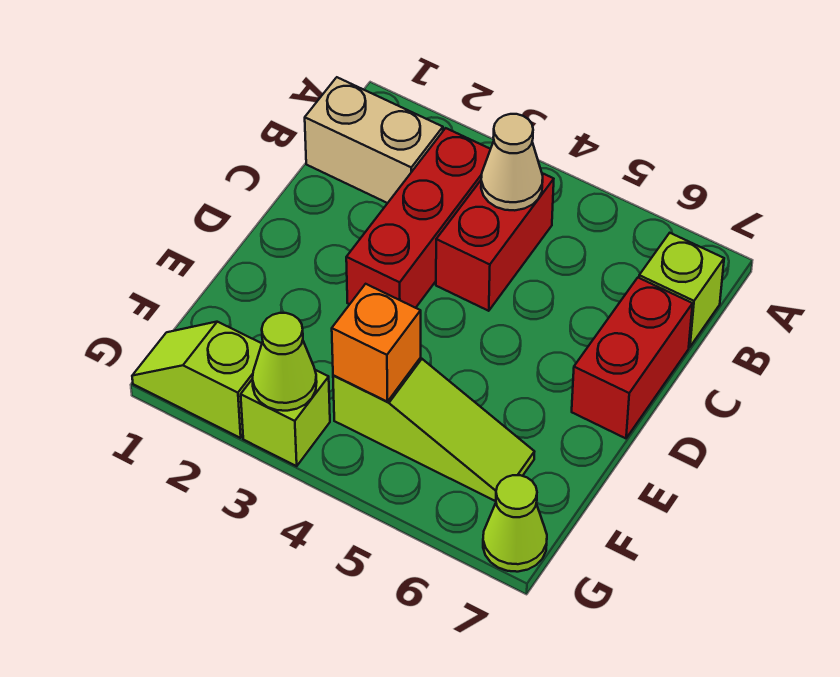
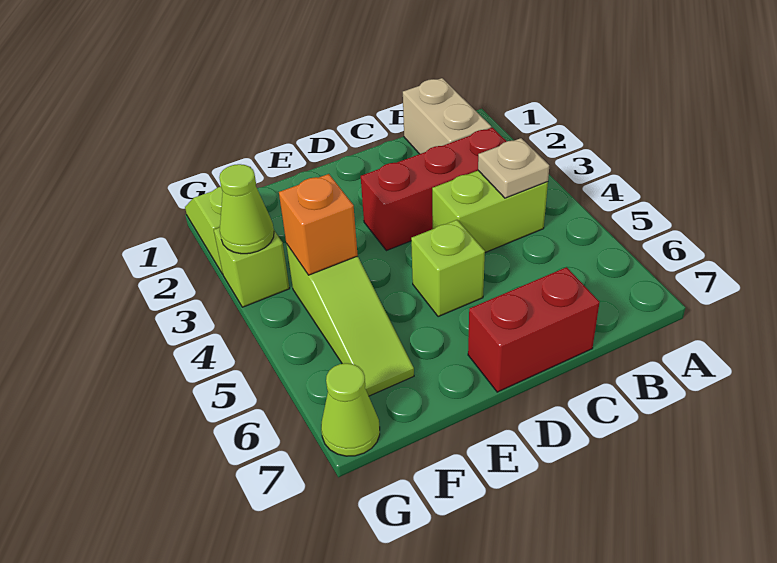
red 1x2 brick [436,173,554,311] -> lime 1x2 brick [432,171,548,252]
tan 1x1 cone [481,114,543,210] -> tan 1x1 plate [478,138,549,198]
lime 1x1 brick [639,233,724,347] -> lime 1x1 brick moved to [411,220,485,317]

